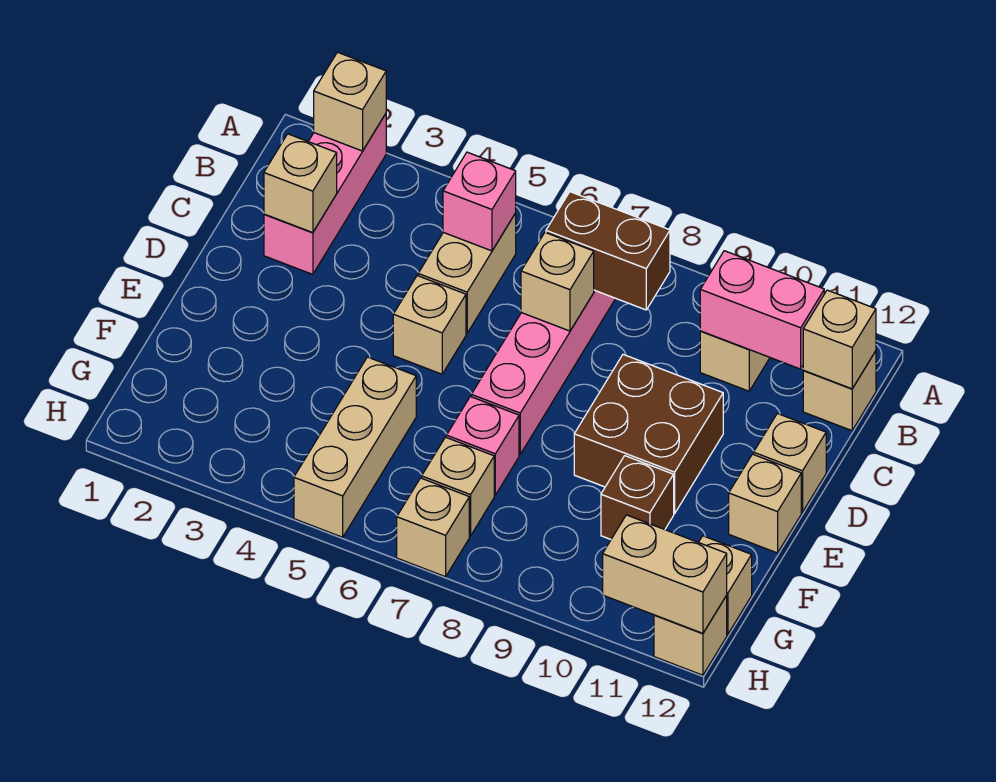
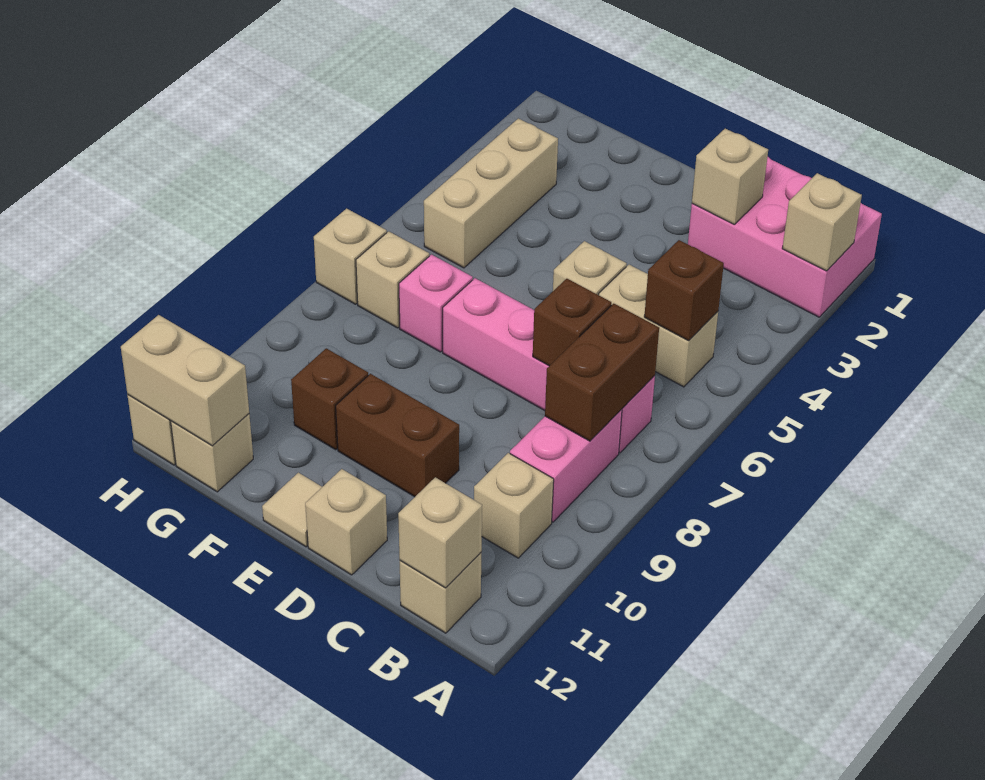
pink 1x3 brick [264,114,386,274] -> pink 2x3 brick [688,157,882,317]
pink 1x1 brick [443,152,516,251] -> brown 1x1 brick [644,240,724,341]
pink 1x2 brick [700,251,824,369] -> pink 1x2 brick moved to [510,409,622,522]
tan 1x1 brick [521,233,594,331] -> brown 1x1 brick [533,279,611,366]
brown 2x2 brick [574,355,723,514] -> brown 1x2 brick [336,374,459,497]
tan 1x1 brick [729,454,801,553] -> tan 1x1 tile [262,473,322,547]
tan 1x3 brick [294,357,416,537] -> tan 1x3 brick turned to [424,118,558,268]
tan 1x2 brick [603,515,727,634] -> tan 1x2 brick turned to [121,315,249,446]

